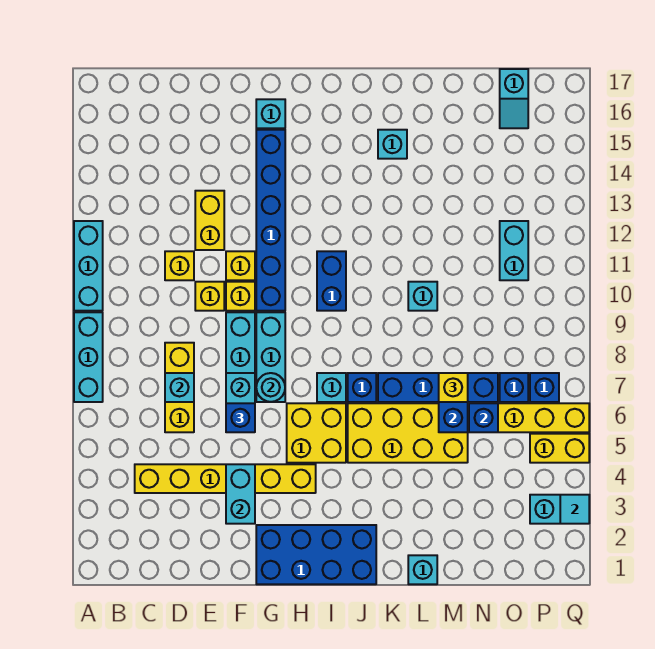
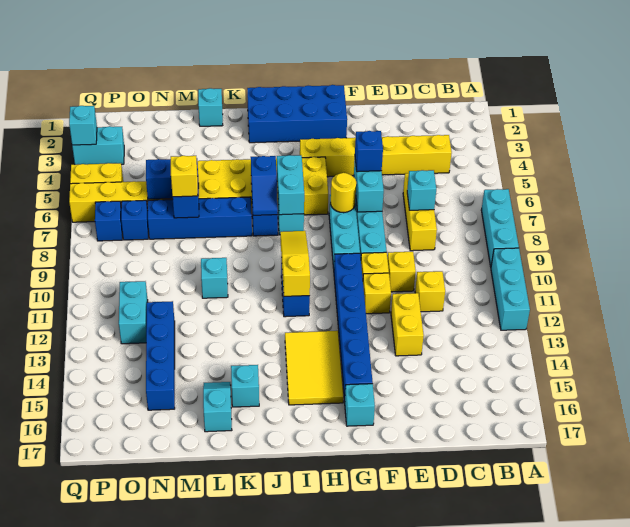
cyan 1x2 brick [226,464,255,524] -> cyan 1x2 brick moved to [277,155,304,215]
cyan 1x1 round brick [256,373,285,402] -> yellow 1x1 round brick [331,173,356,213]
none -> yellow 2x3 tile [285,331,344,405]
none -> yellow 1x3 slope [280,231,310,296]
none -> blue 1x2 slope [251,156,278,215]
none -> blue 1x4 brick [146,301,175,410]
cyan 1x2 slope [500,69,528,128] -> cyan 1x2 slope moved to [203,382,232,432]
cyan 1x1 tile [560,495,589,524] -> cyan 1x1 brick [69,106,97,145]

